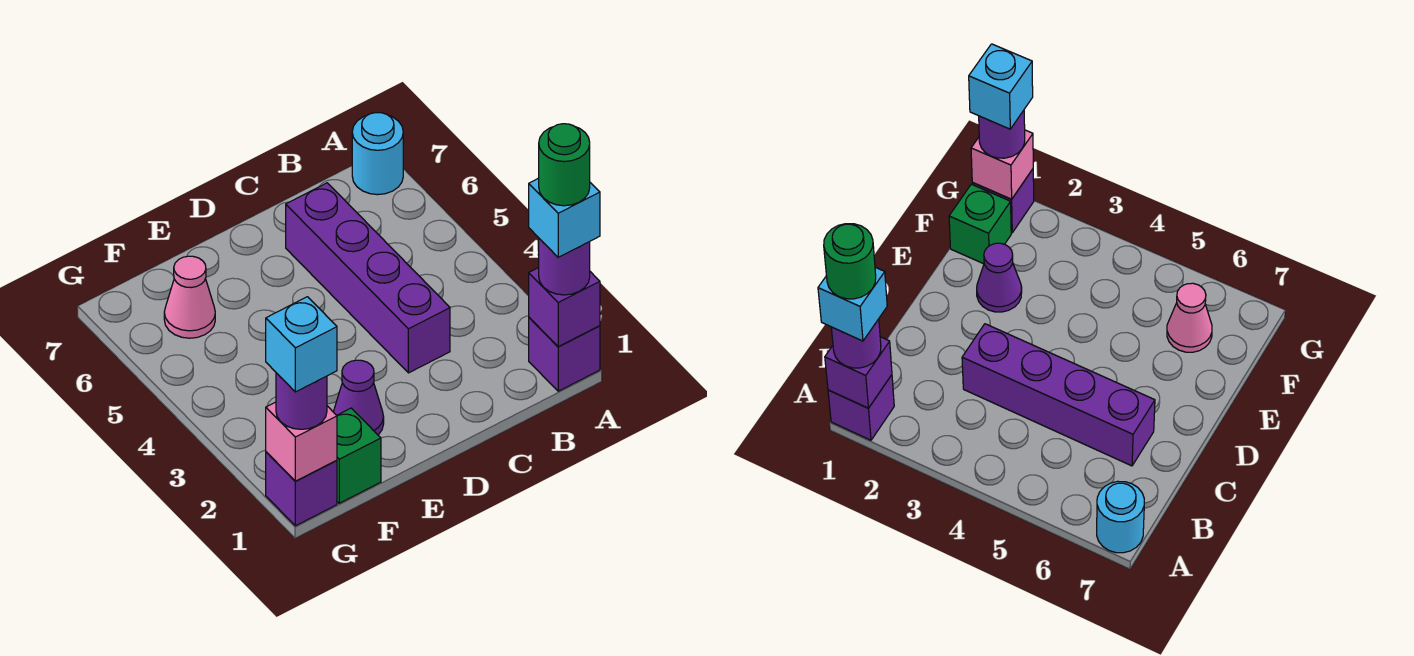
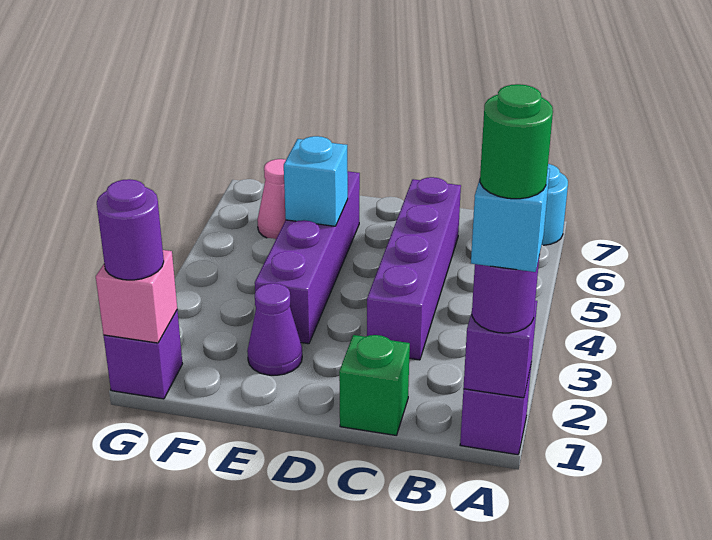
none -> purple 1x4 brick [255,171,360,344]
green 1x1 brick [337,408,381,503] -> green 1x1 brick moved to [339,335,410,435]
cyan 1x1 brick [266,297,337,392] -> cyan 1x1 brick moved to [284,136,348,226]

